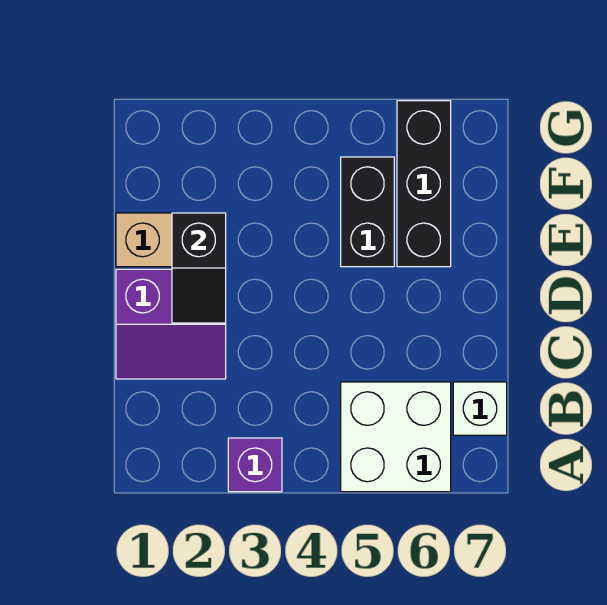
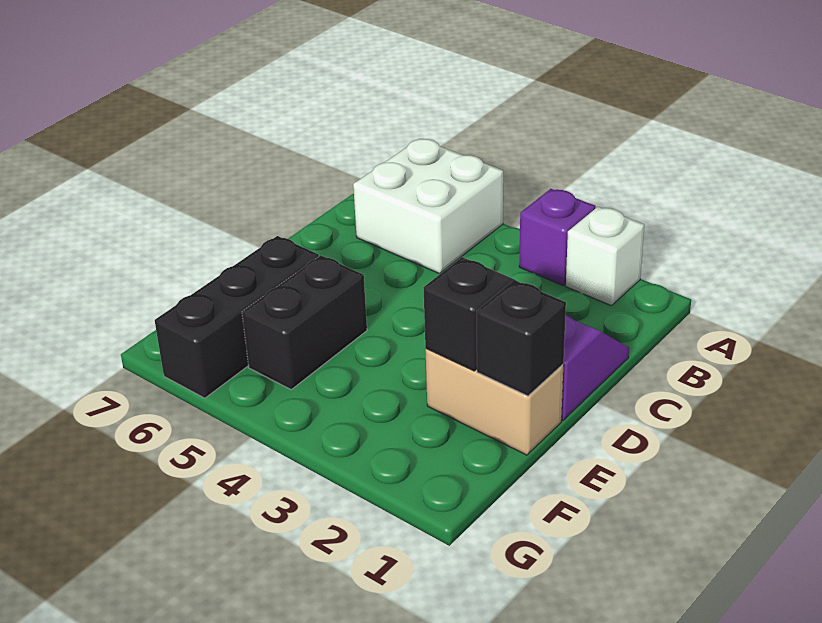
white 1x1 brick [453,382,507,435] -> white 1x1 brick moved to [566,207,644,305]
none -> black 1x1 brick [477,280,566,396]

